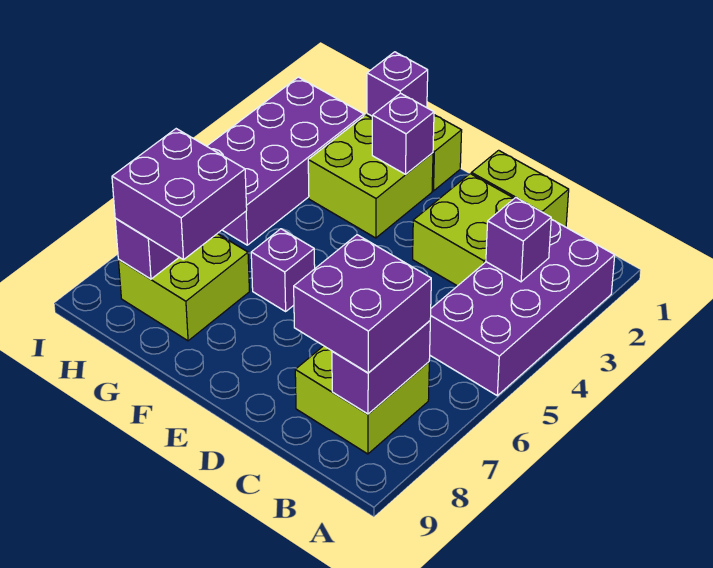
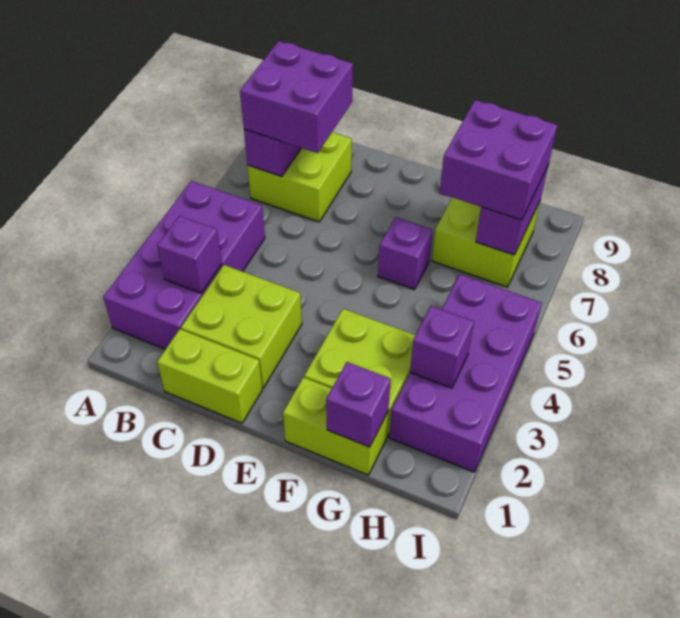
purple 1x1 brick [372,93,434,174] -> purple 1x1 brick moved to [410,306,474,388]

